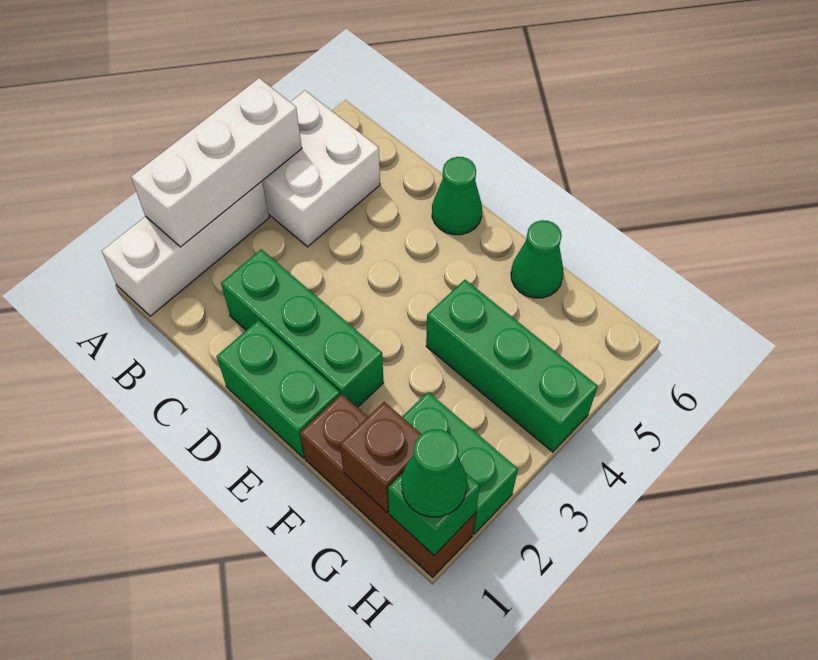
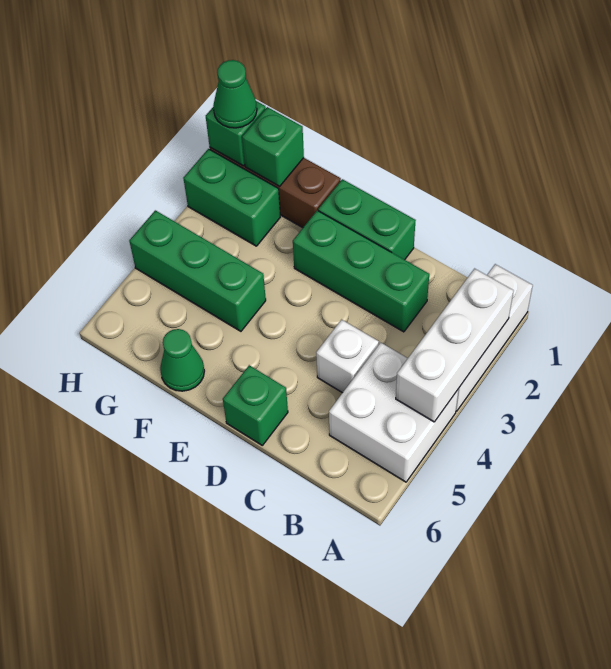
none -> white 1x1 brick [316,320,379,393]
green 1x1 cone [432,157,482,235] -> green 1x1 brick [223,365,288,445]
brown 1x1 brick [340,402,421,512] -> green 1x1 brick [242,107,304,187]

